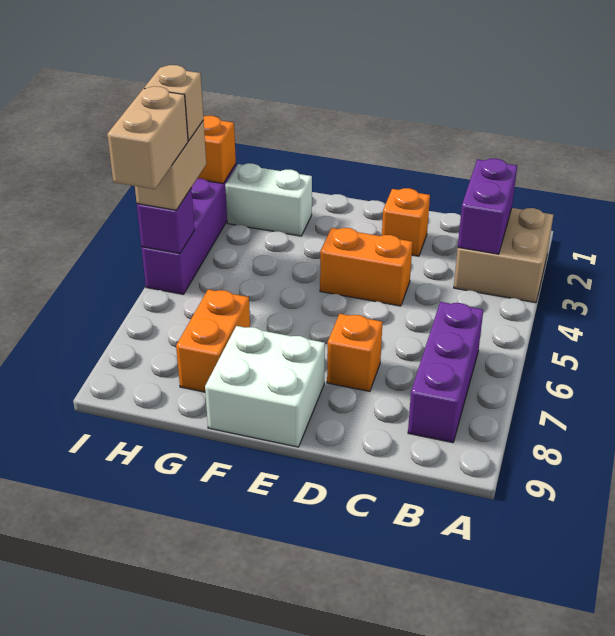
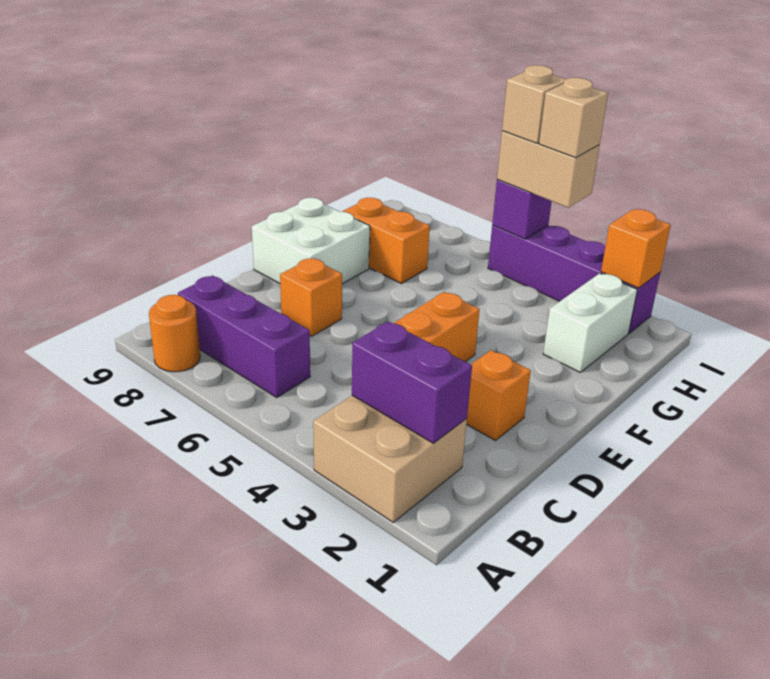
none -> orange 1x1 round brick [149,295,200,372]
tan 1x2 brick [107,86,188,189] -> tan 1x1 brick [502,65,566,143]

